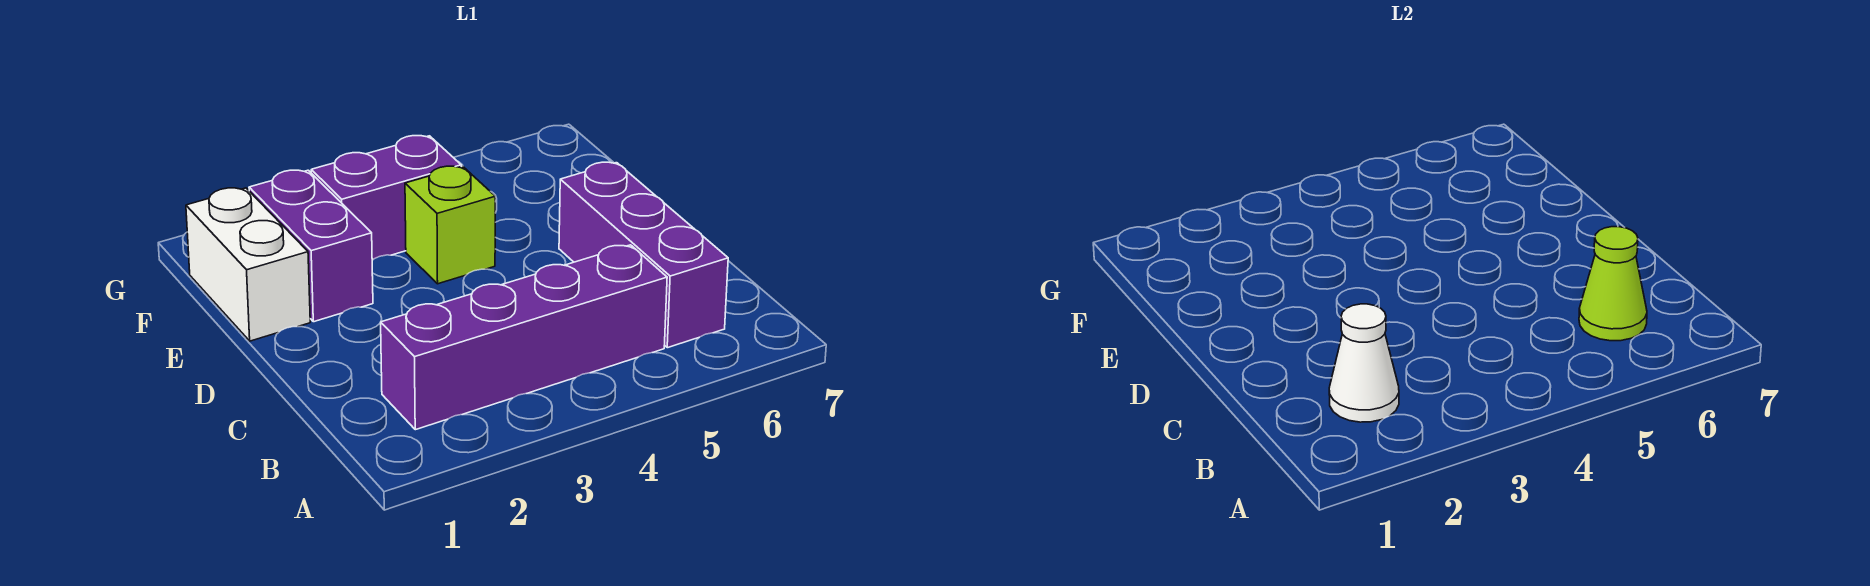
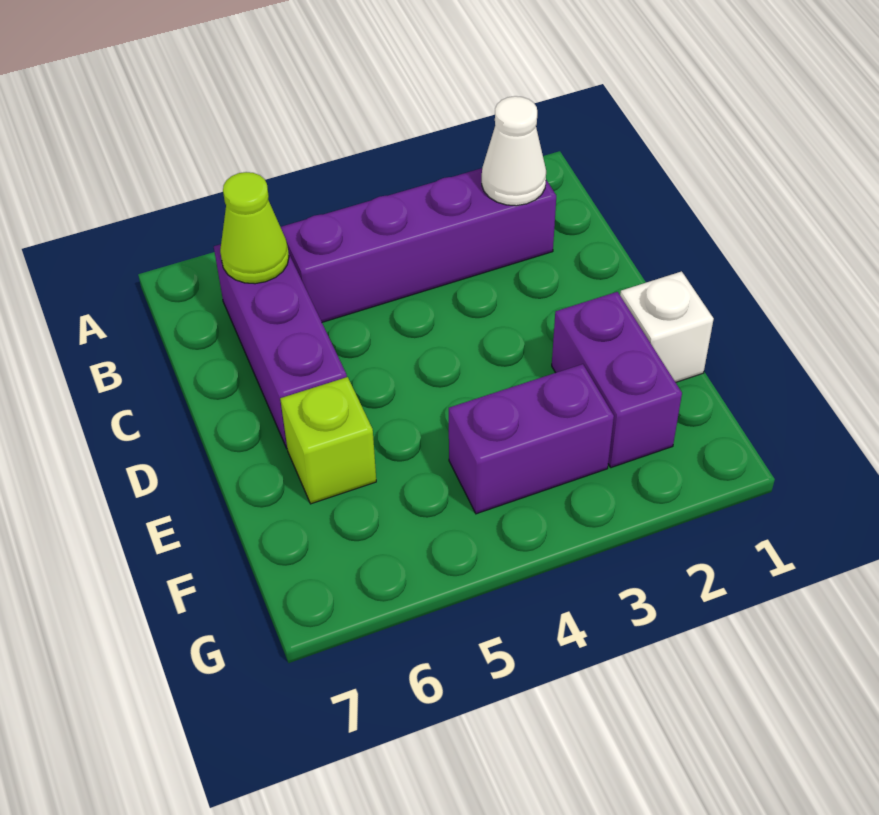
white 1x2 brick [186,188,310,341] -> white 1x1 brick [620,271,714,382]
lime 1x1 brick [405,166,495,284] -> lime 1x1 brick moved to [280,377,376,504]

